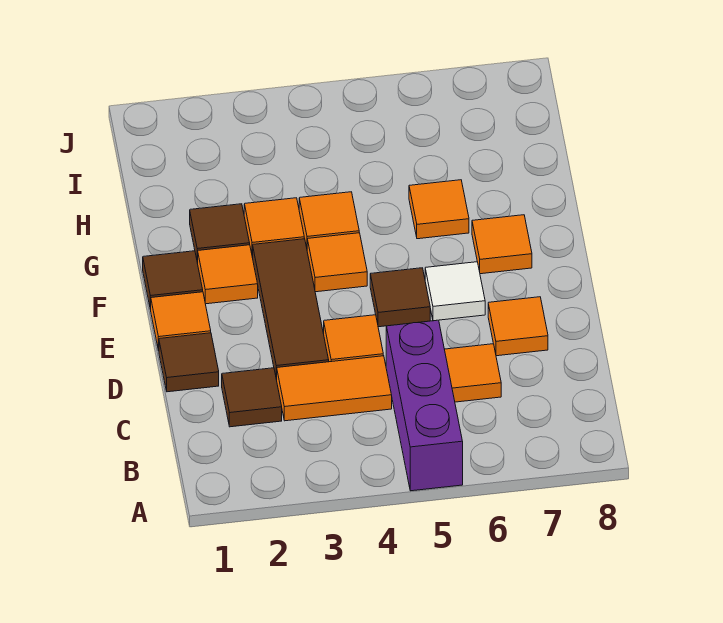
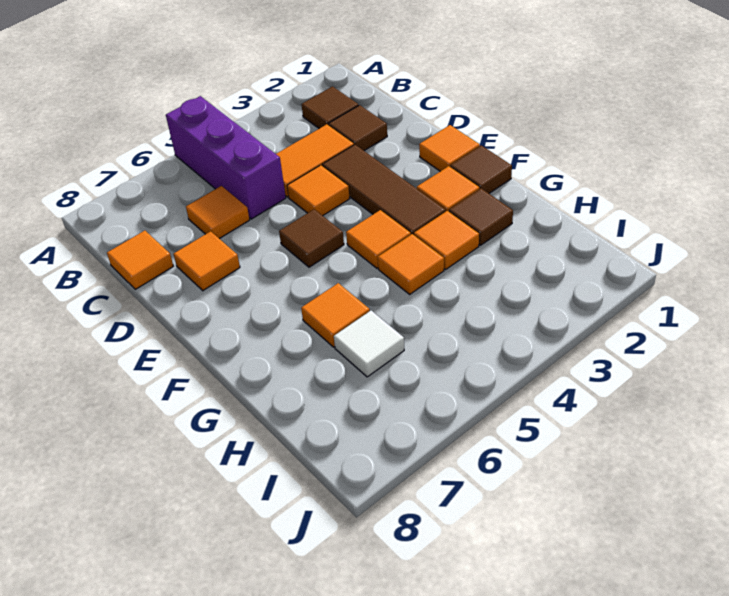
brown 1x1 tile [159,333,219,392] -> brown 1x1 tile moved to [301,87,359,129]
white 1x1 tile [425,262,485,321] -> white 1x1 tile moved to [334,311,404,377]
orange 1x1 tile [472,215,532,274] -> orange 1x1 tile moved to [107,231,173,289]

